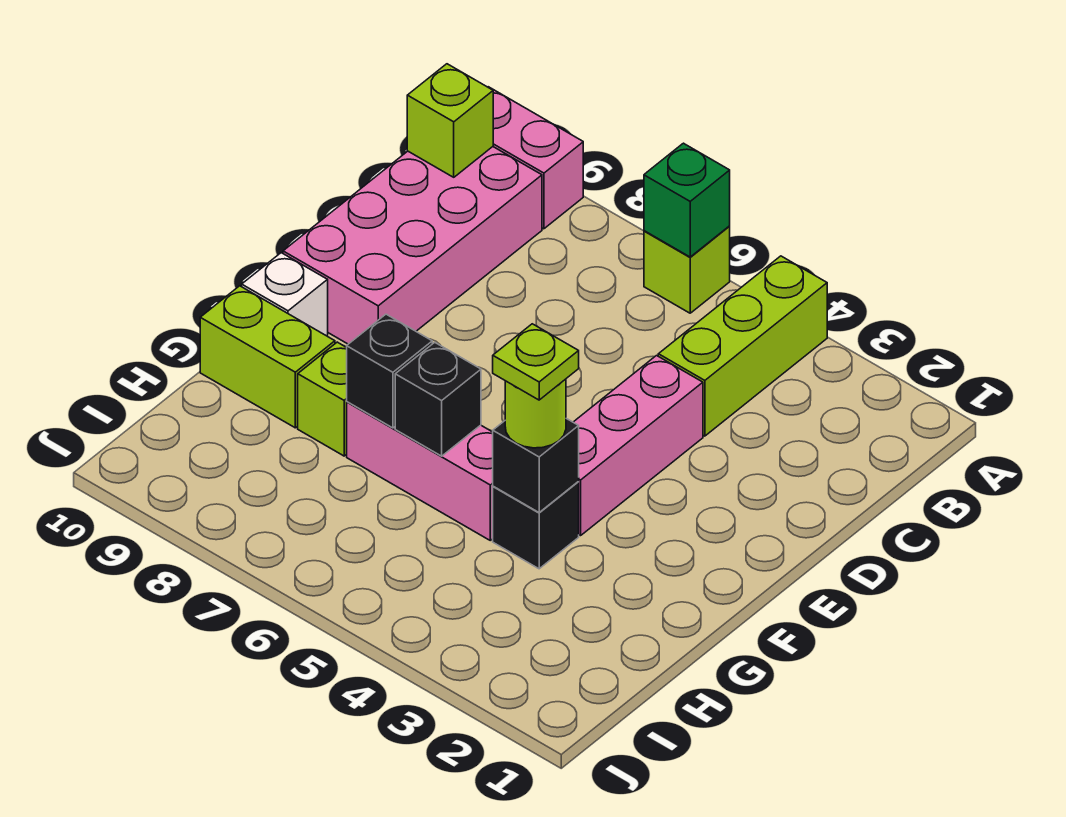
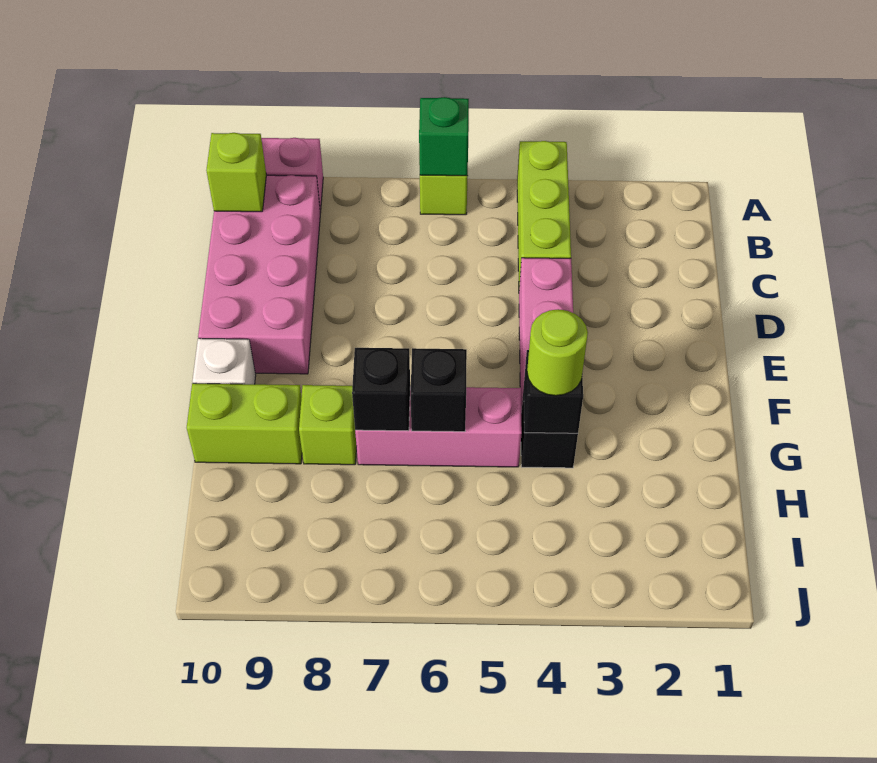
lime 1x1 plate [493,324,579,400] -> none

